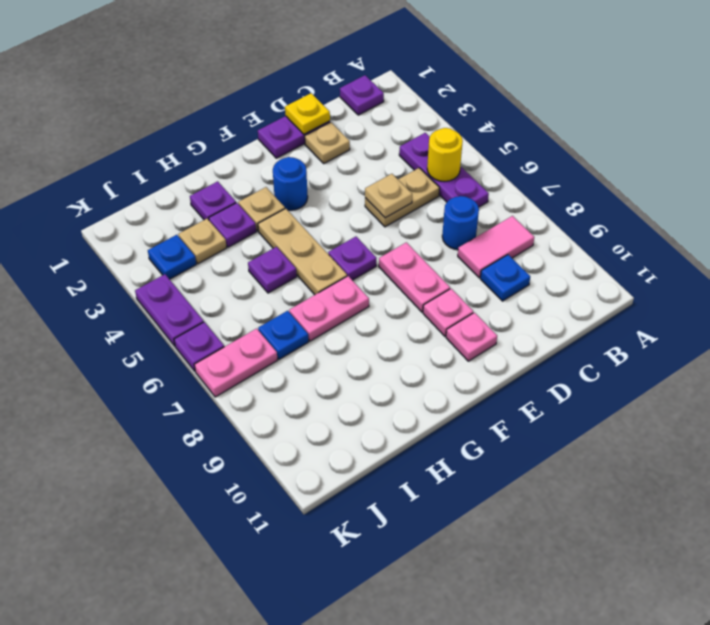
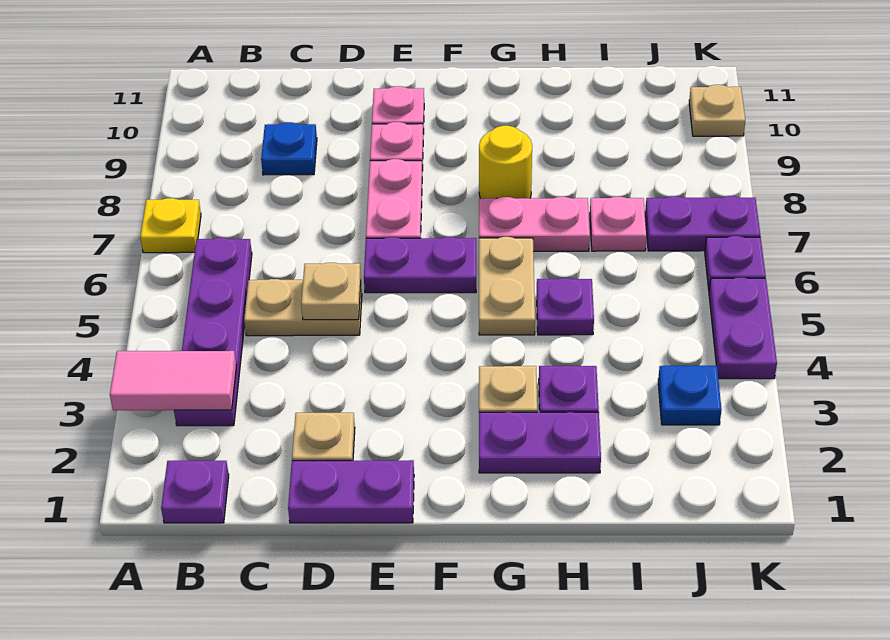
purple 1x3 plate [399,133,489,207] -> purple 1x4 plate [174,238,252,426]
yellow 1x1 round brick [427,128,463,182] -> yellow 1x1 round brick moved to [479,126,532,199]
pink 1x2 tile [458,216,534,278] -> pink 1x2 tile moved to [110,351,236,410]
blue 1x1 round brick [442,196,479,250] -> none
yellow 1x1 plate [285,93,330,134] -> yellow 1x1 plate moved to [140,198,201,253]
blue 1x1 round brick [273,157,308,210] -> none
purple 1x1 plate [328,237,376,280] -> purple 1x2 plate [364,237,476,293]
tan 1x3 plate [258,209,347,295] -> tan 1x2 plate [479,237,535,335]
purple 1x1 plate [190,181,236,220] -> purple 1x2 plate [479,412,601,473]
tan 1x1 plate [178,219,227,264] -> tan 1x1 plate moved to [689,85,745,136]
blue 1x1 plate [258,311,309,359] -> pink 1x1 plate [590,197,647,251]
pink 1x2 plate [194,329,277,397] -> purple 1x2 plate [645,196,760,251]

